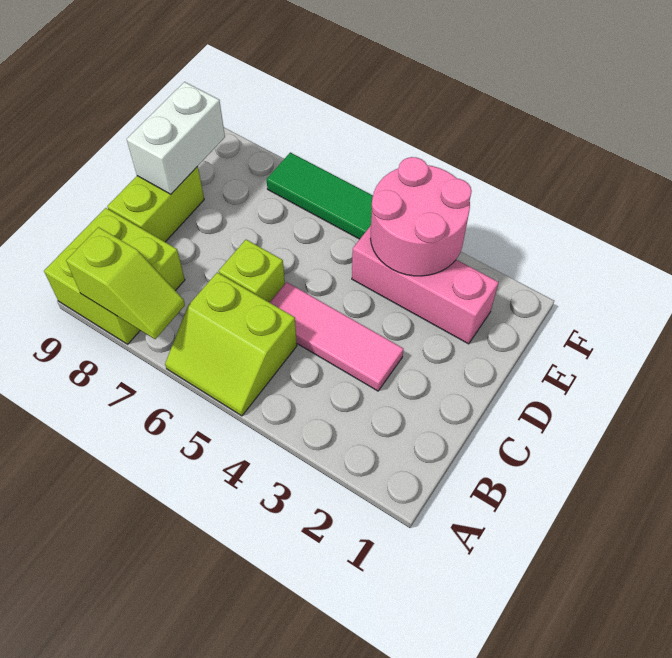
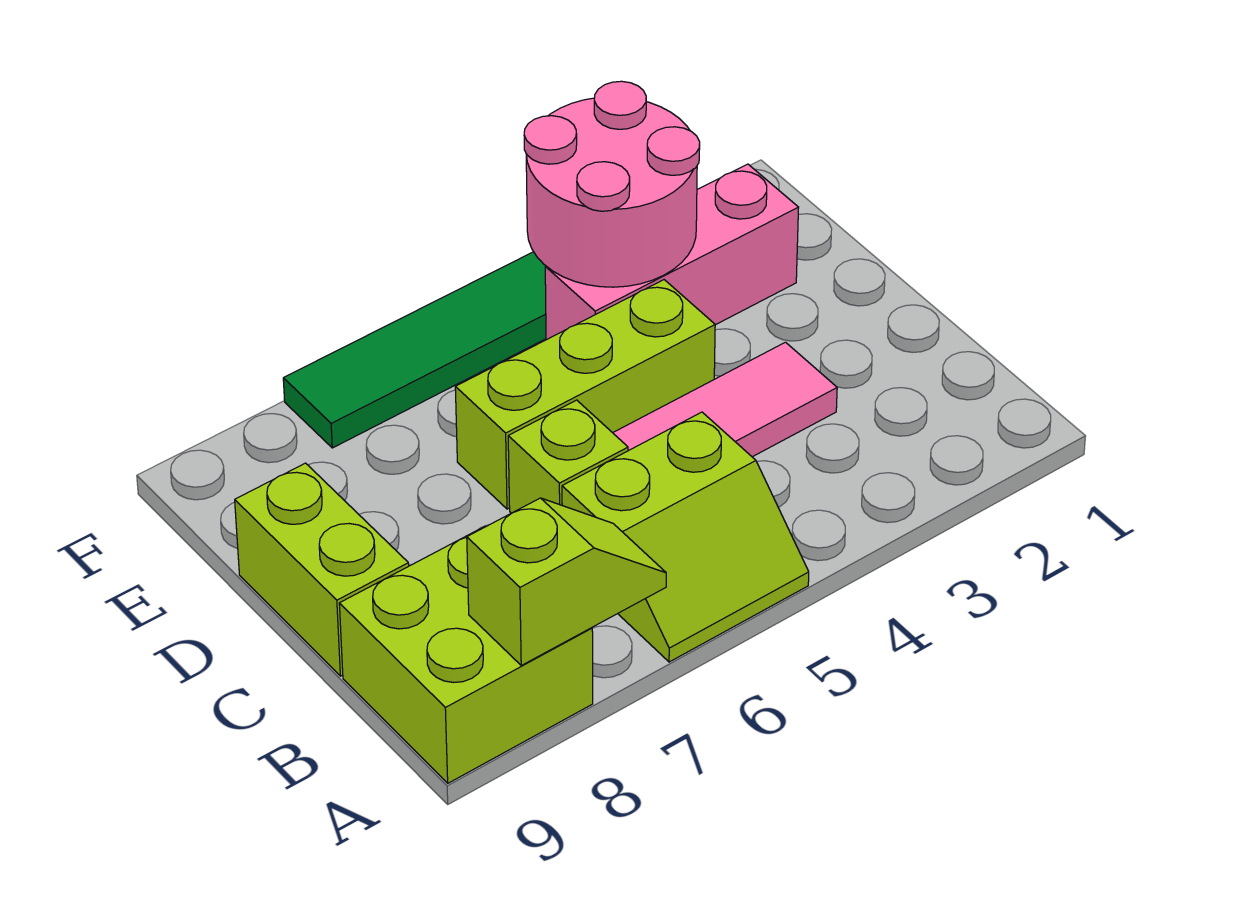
none -> lime 1x3 brick [455,280,715,509]
white 1x2 brick [127,82,225,194] -> none

